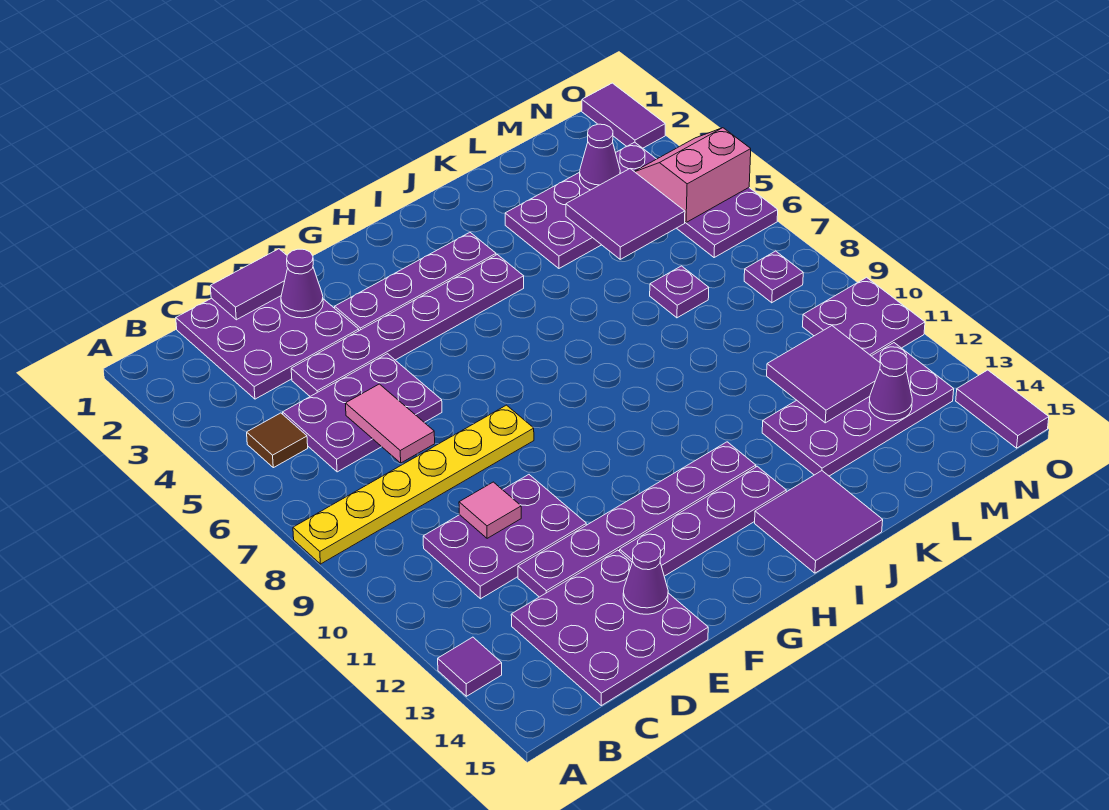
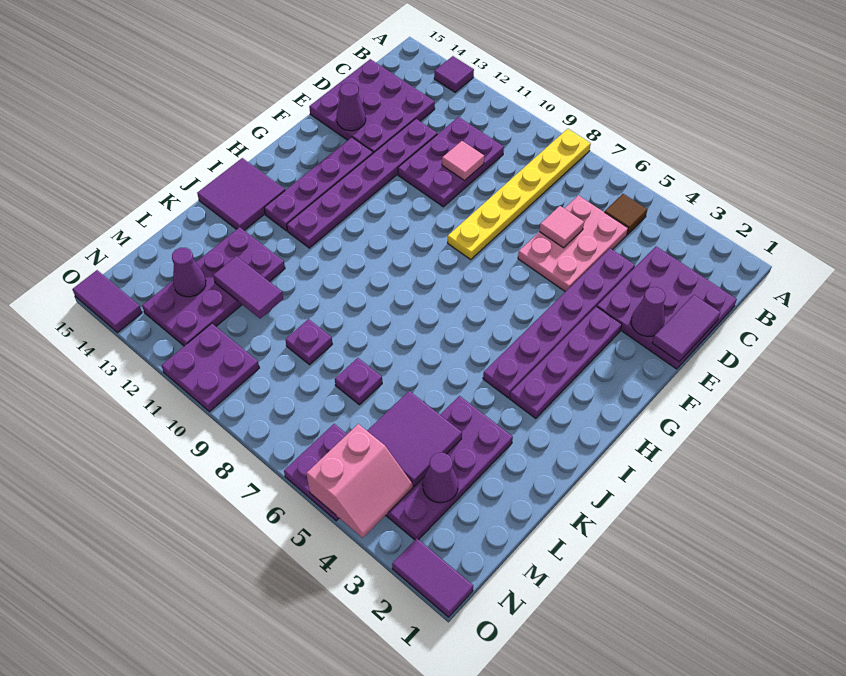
purple 2x3 plate [283,354,442,472] -> pink 2x3 plate [518,195,628,292]
pink 1x2 tile [345,384,435,463] -> pink 1x1 tile [539,206,584,248]
purple 2x2 tile [767,326,880,423] -> purple 1x2 tile [213,256,283,319]
purple 1x1 plate [744,251,803,303] -> purple 1x1 plate moved to [285,319,332,365]

